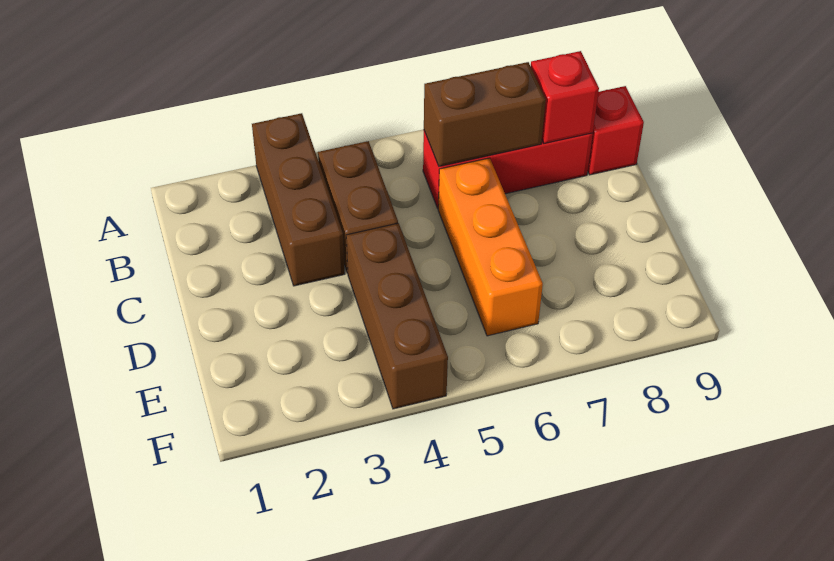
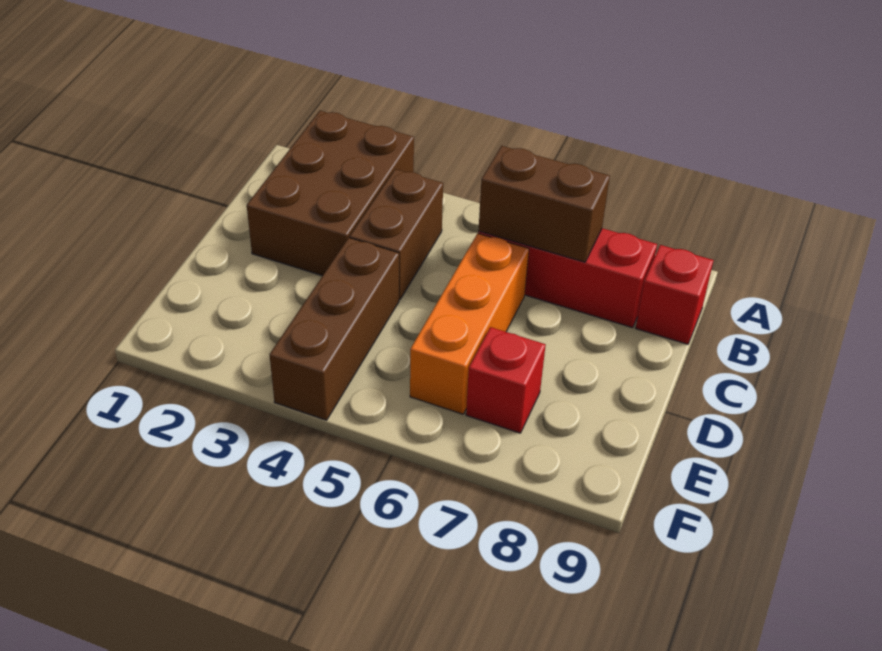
brown 1x3 brick [252,113,345,286] -> brown 2x3 brick [247,111,414,276]
red 1x1 brick [531,51,599,143] -> red 1x1 brick moved to [466,327,546,433]

